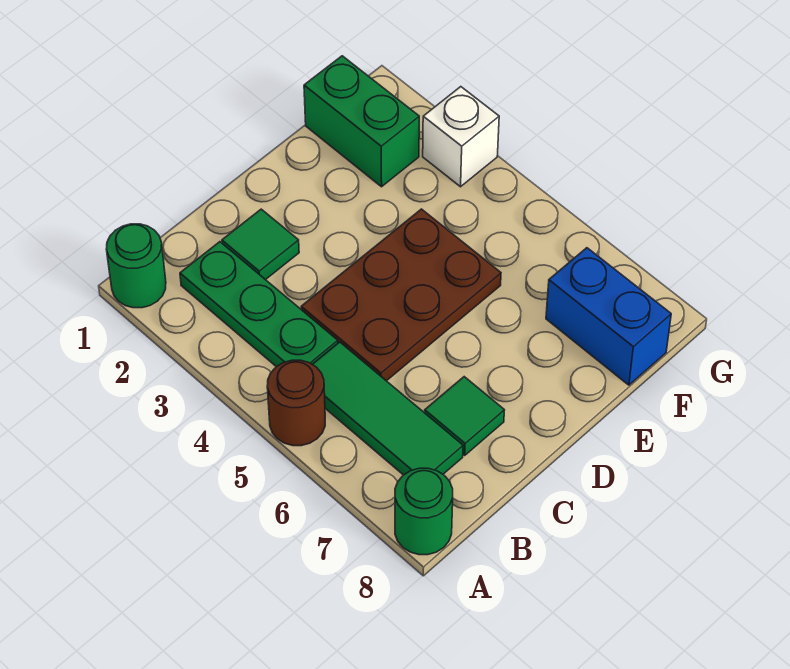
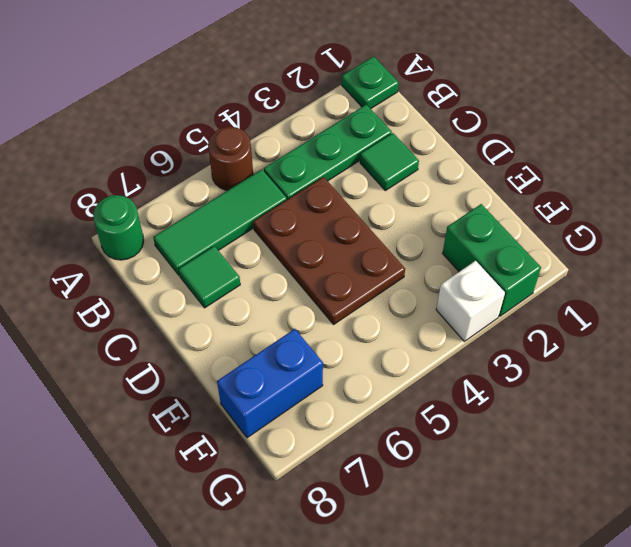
green 1x1 round brick [106,224,166,308] -> green 1x1 plate [342,56,399,109]
green 1x2 brick [304,56,419,187] -> green 1x2 brick turned to [443,204,541,316]

